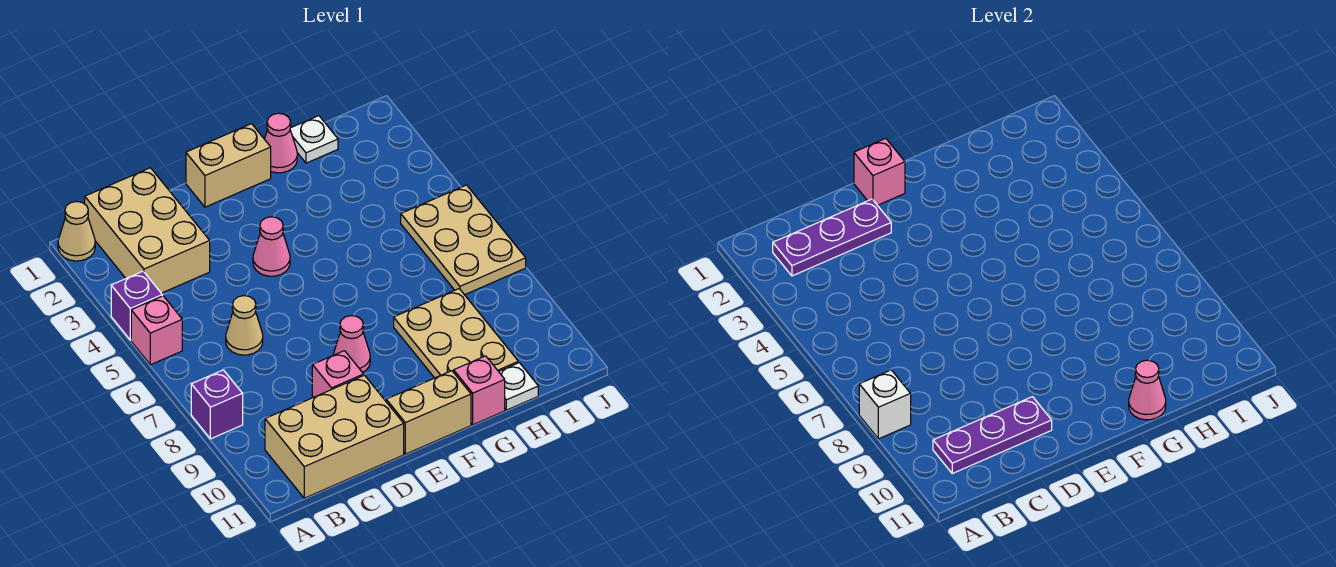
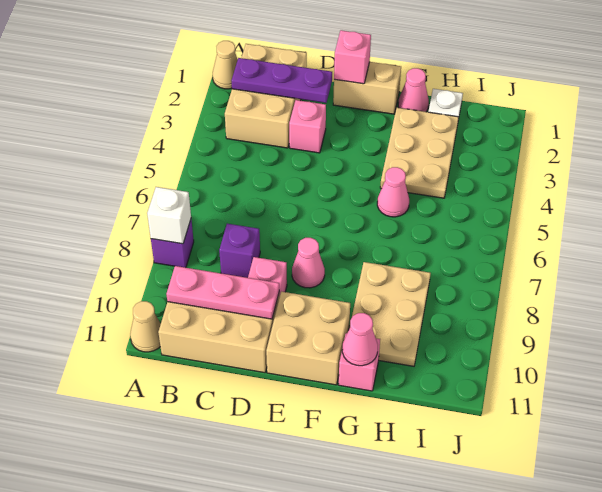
purple 1x1 brick [111,271,162,340] -> purple 1x1 brick moved to [219,224,260,278]
pink 1x1 brick [131,296,182,365] -> pink 1x1 brick moved to [289,100,326,153]
purple 1x3 plate [933,397,1052,473] -> pink 1x3 plate [166,266,279,319]
tan 1x1 cone [226,296,263,355] -> tan 1x1 cone moved to [130,301,161,352]
pink 1x1 cone [253,217,290,276] -> pink 1x1 cone moved to [377,167,409,217]
tan 1x2 brick [386,371,471,454] -> tan 2x2 brick [266,292,350,385]
white 1x1 plate [499,363,538,410] -> none
tan 2x3 plate [401,185,526,295] -> tan 2x3 plate moved to [380,108,459,198]

